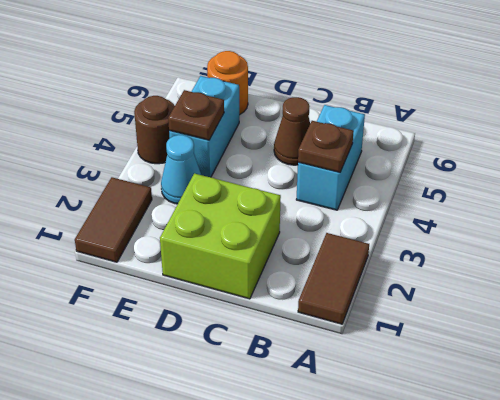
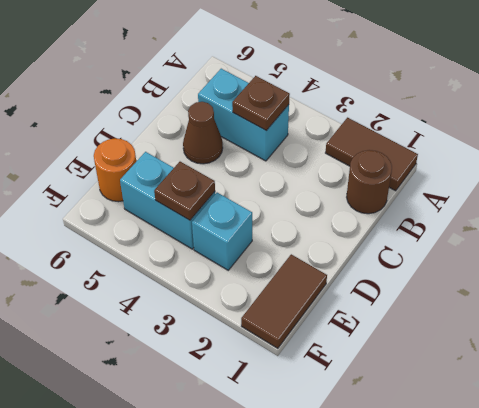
lime 2x2 brick [160,173,281,299] -> none
cyan 1x1 cone [161,135,201,204] -> cyan 1x1 brick [192,193,252,270]
brown 1x2 tile [75,177,152,262] -> brown 1x2 tile turned to [241,254,327,348]
brown 1x1 round brick [134,96,175,164] -> brown 1x1 round brick moved to [347,150,392,214]

